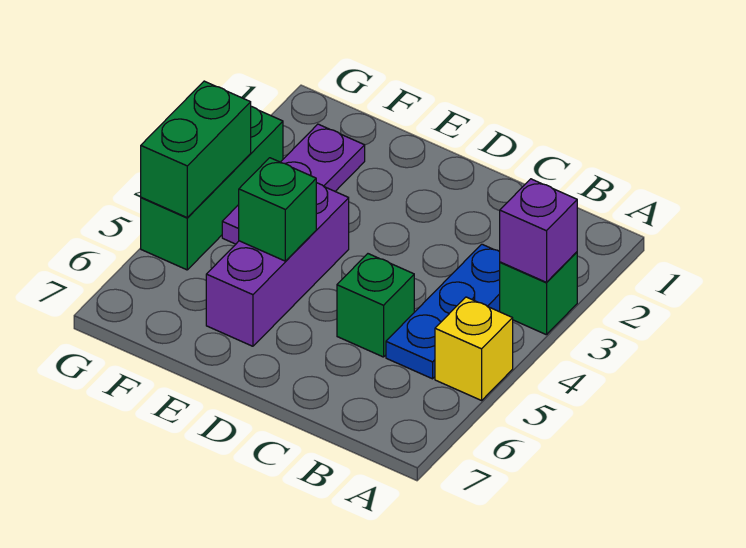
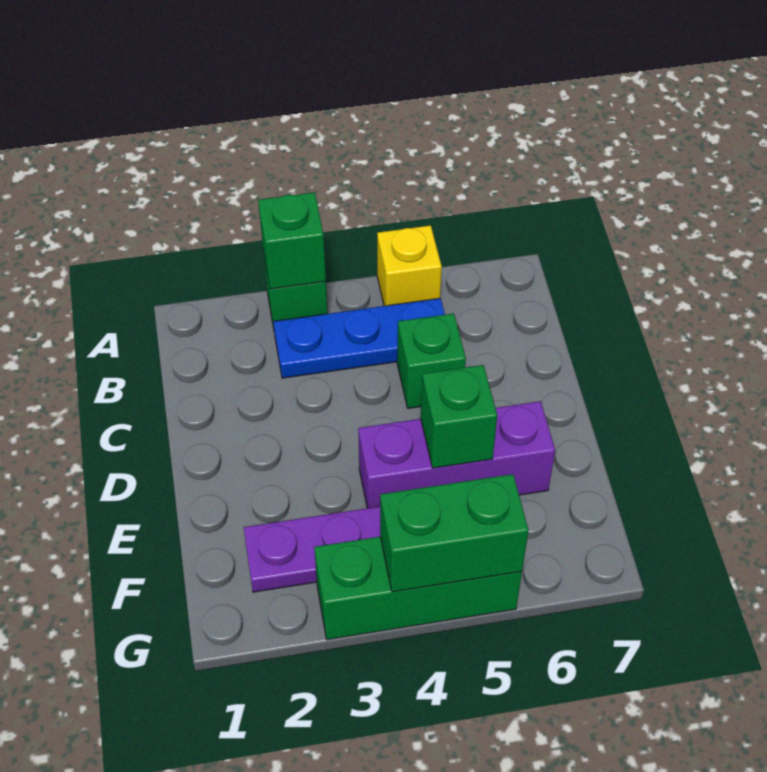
purple 1x1 brick [500,179,577,282] -> green 1x1 brick [258,192,326,289]

